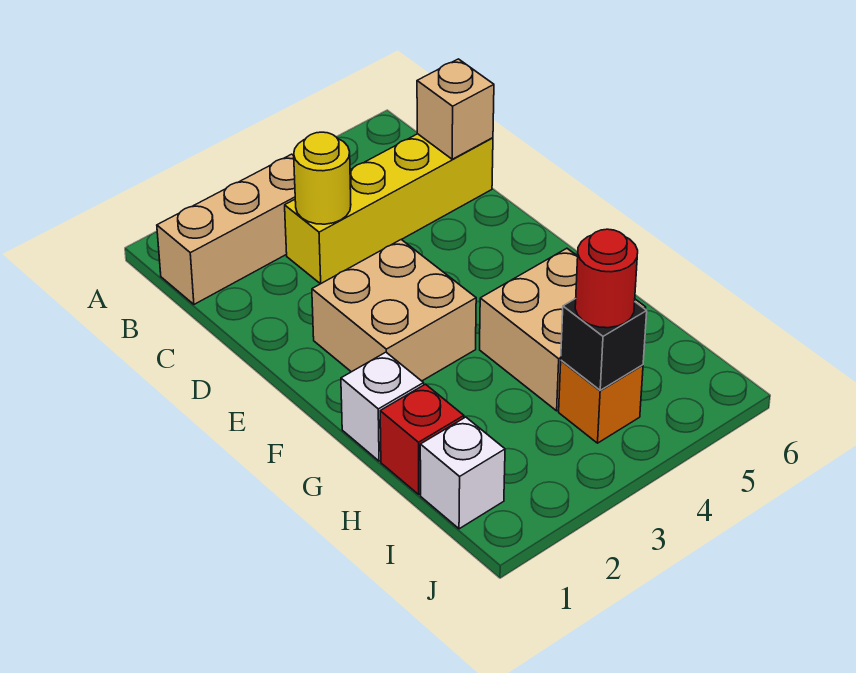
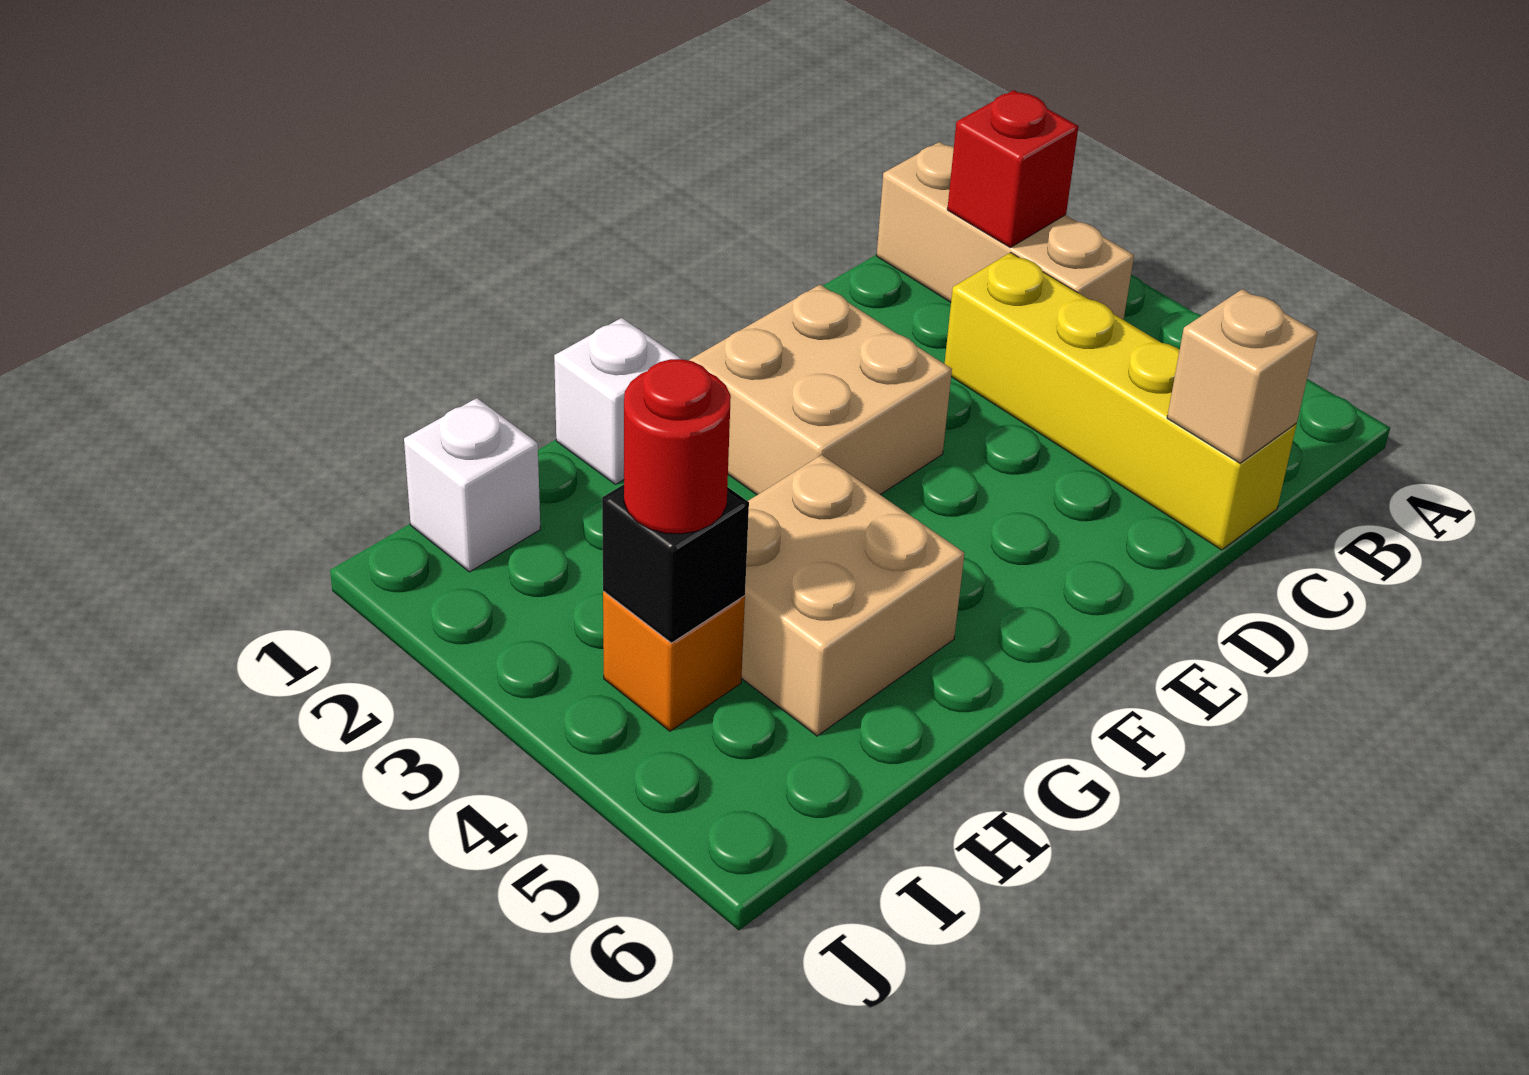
yellow 1x1 round brick [294,132,351,224] -> none
red 1x1 brick [380,384,464,494] -> red 1x1 brick moved to [947,90,1079,248]

